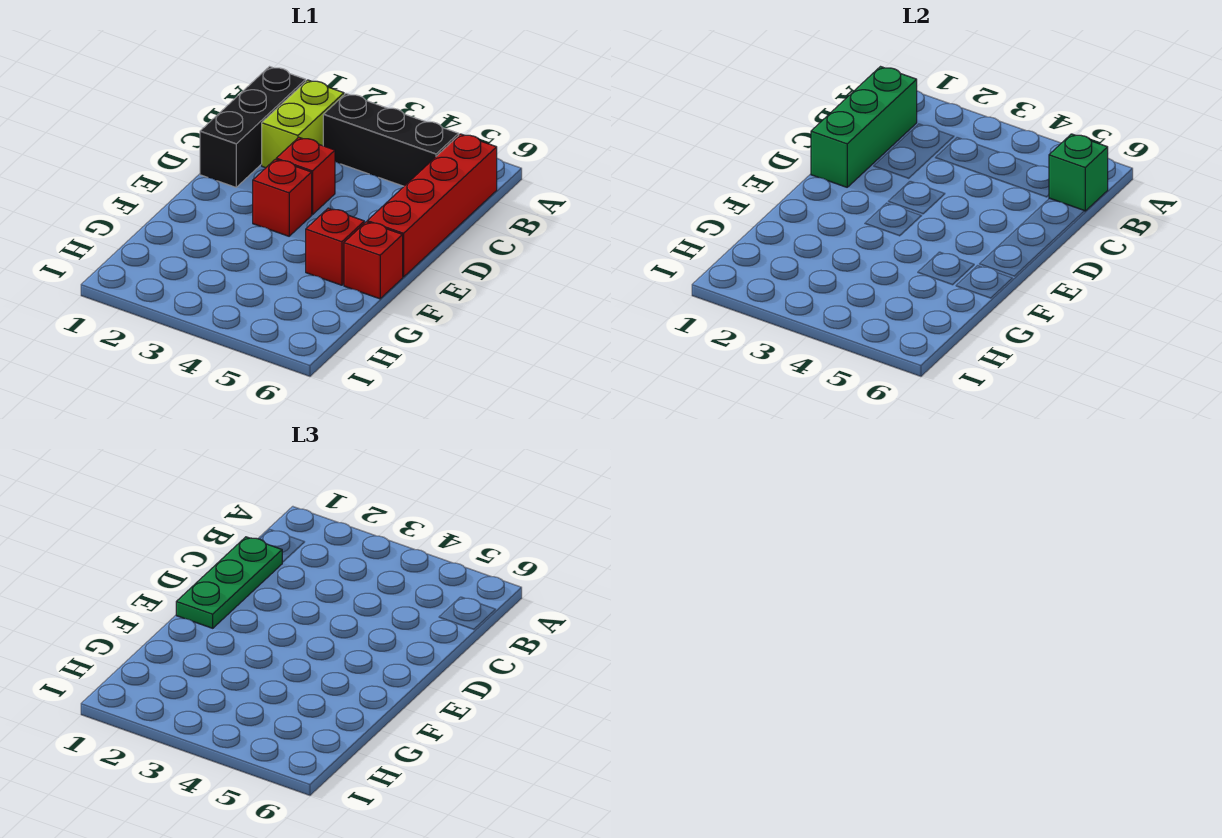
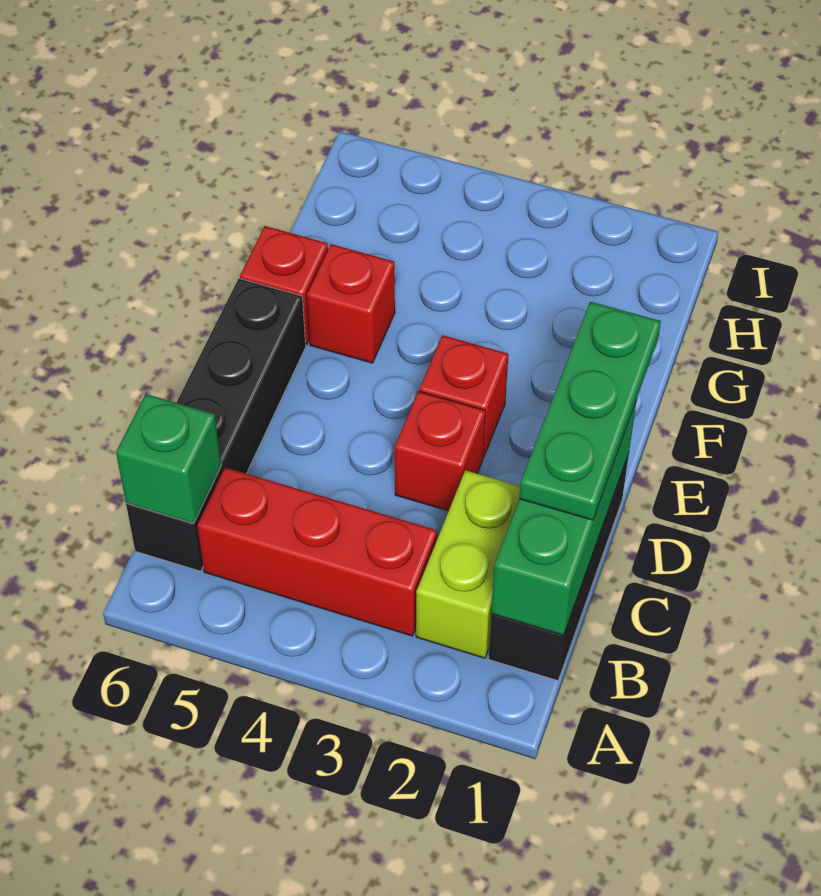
black 1x3 brick [323,94,459,186] -> red 1x3 brick [197,467,437,636]
red 1x4 brick [367,134,497,277] -> black 1x4 brick [126,279,306,571]

